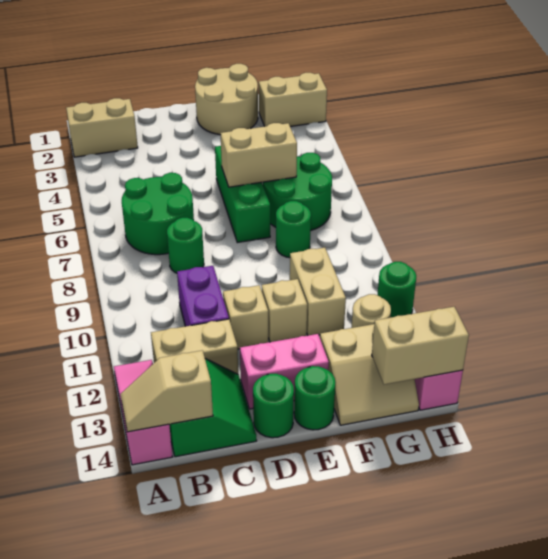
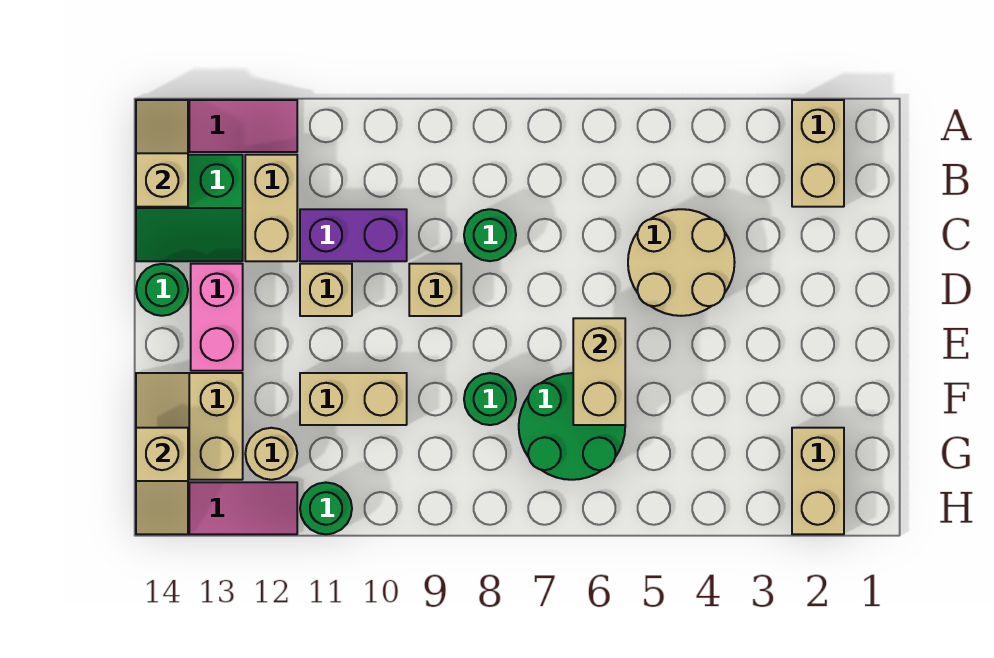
green 2x2 round brick [122,173,194,255] -> none
tan 2x2 round brick [195,64,258,135] -> tan 2x2 round brick moved to [628,209,735,316]
green 1x3 brick [215,146,270,243] -> none
tan 1x1 brick [262,279,307,342] -> tan 1x1 brick moved to [409,264,461,316]
green 1x1 round brick [294,366,335,430] -> none
tan 1x2 brick [372,307,469,384] -> tan 1x2 slope [136,428,188,534]

